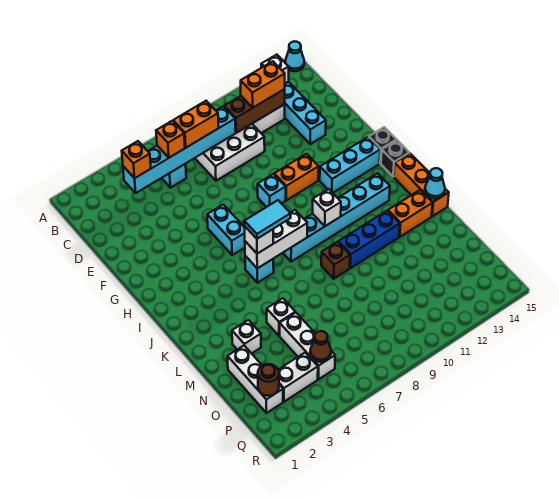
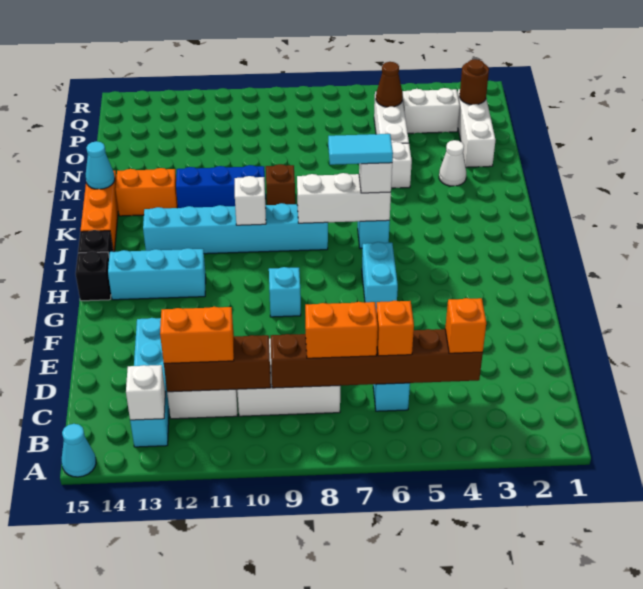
cyan 1x6 brick [123,106,236,193] -> brown 1x6 brick [271,329,483,388]
orange 1x2 brick [274,154,319,200] -> none
white 1x1 brick [232,320,261,353] -> white 1x1 cone [439,140,466,186]

